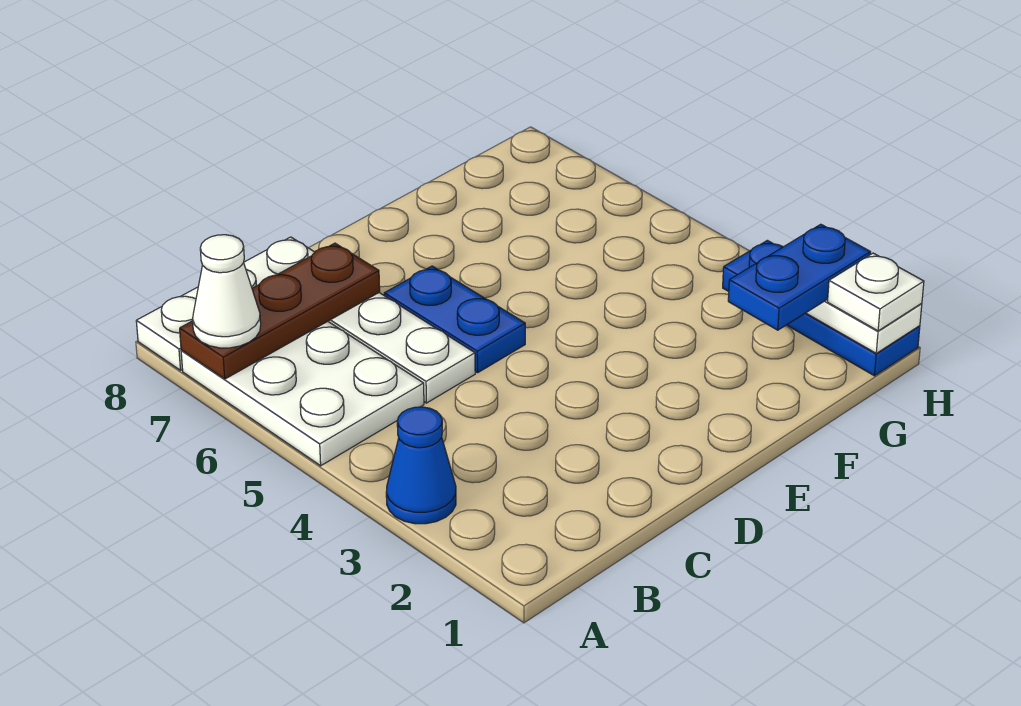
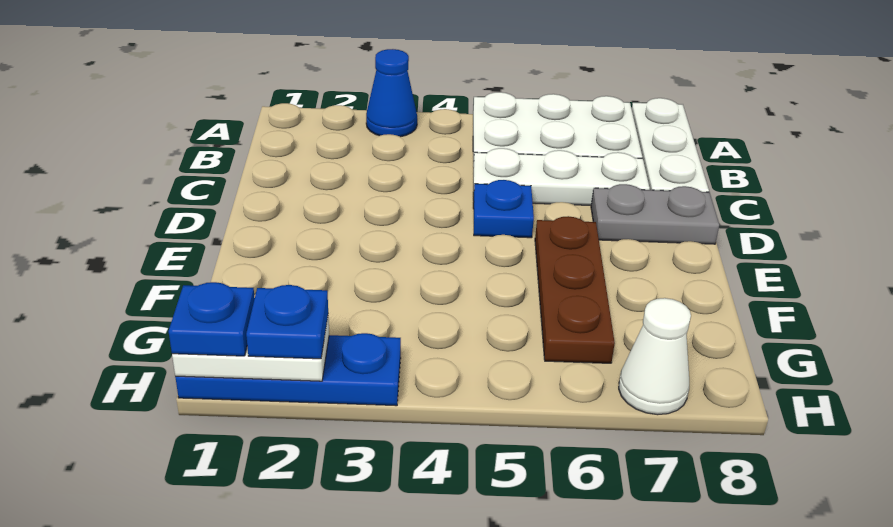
brown 1x3 plate [180,243,380,379] -> brown 1x3 plate moved to [535,216,615,363]
white 1x1 cone [193,235,261,348] -> white 1x1 cone moved to [619,298,691,415]
blue 1x2 plate [384,266,525,373] -> blue 1x1 plate [473,180,534,238]
none -> grey 1x2 plate [591,184,719,244]
blue 1x2 plate [728,224,870,330] -> blue 1x1 plate [246,285,328,359]
white 1x1 plate [828,253,924,331] -> blue 1x1 plate [169,282,255,356]

